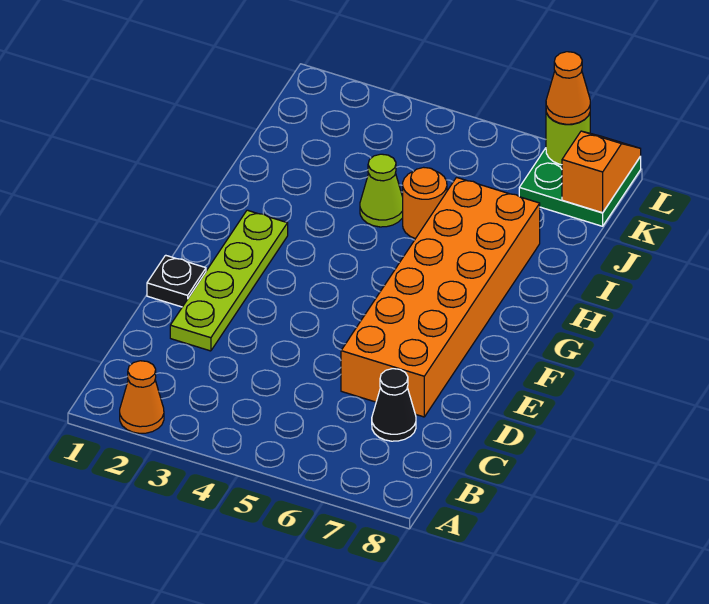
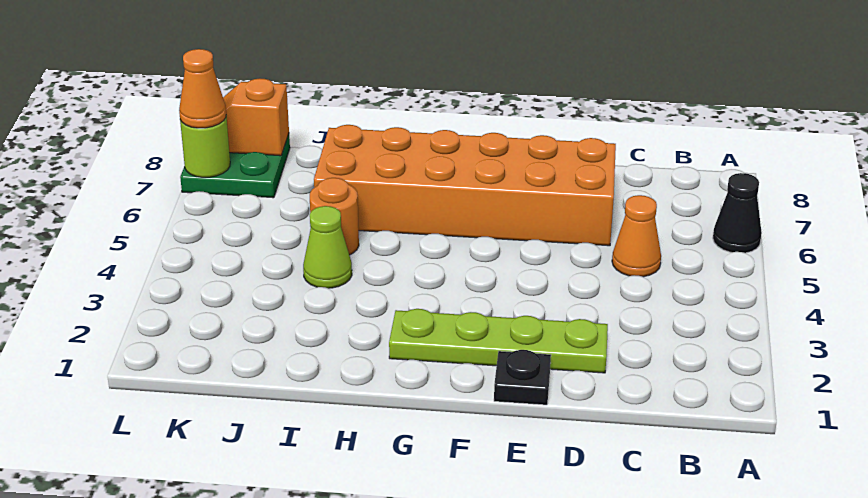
orange 1x1 cone [120,361,164,433] -> orange 1x1 cone moved to [612,195,661,277]
black 1x1 cone [372,369,416,441] -> black 1x1 cone moved to [713,173,762,253]

